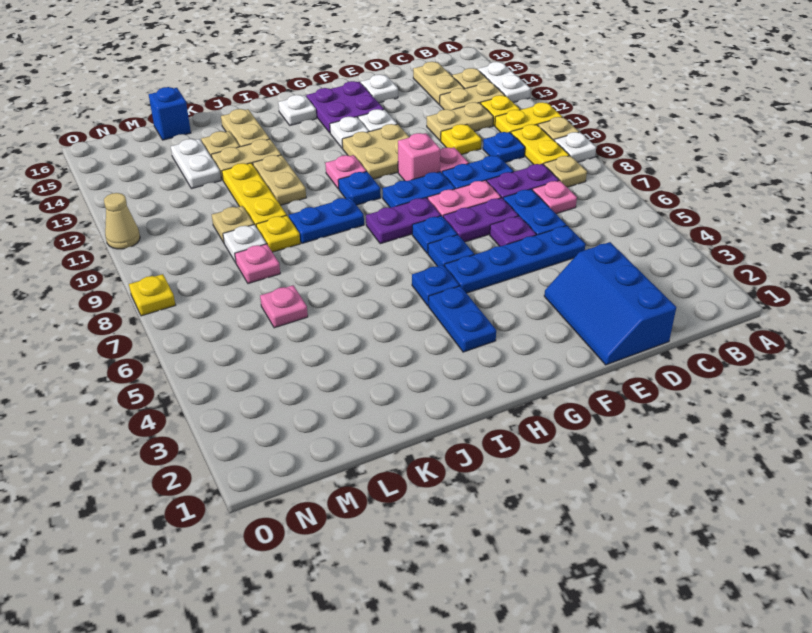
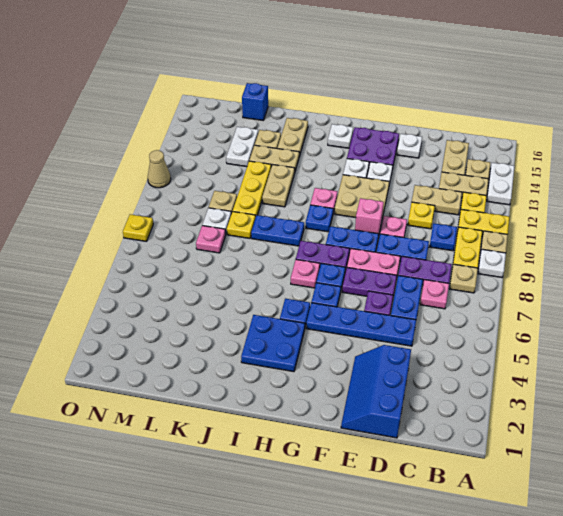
blue 1x2 plate [428,286,496,352] -> blue 2x2 plate [241,315,305,372]
pink 1x1 plate [260,285,308,328] -> pink 1x1 plate moved to [291,259,320,288]

